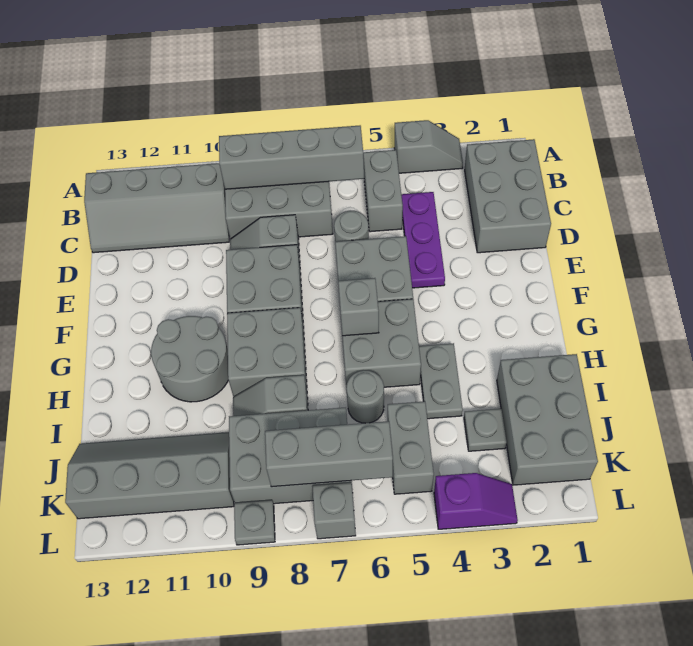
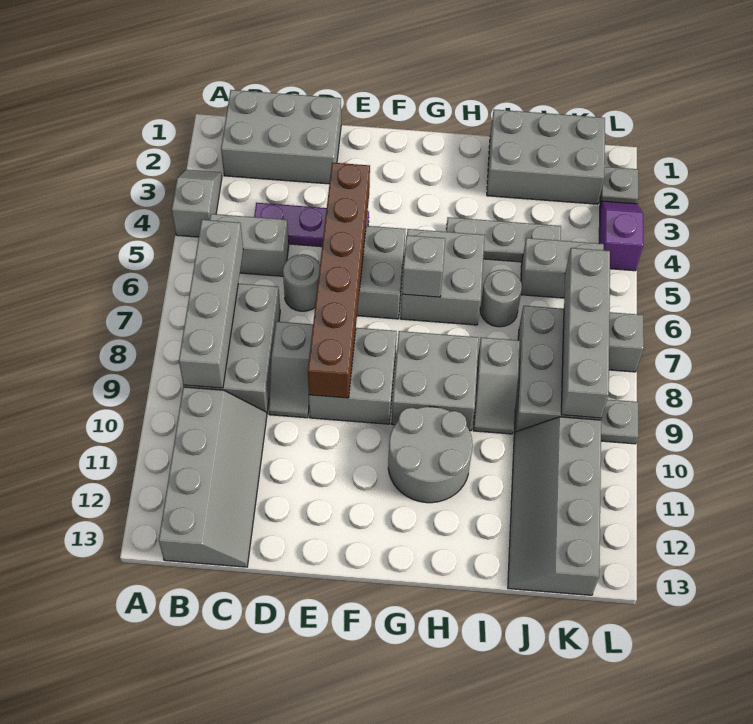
none -> brown 1x6 brick [308,163,370,398]
grey 1x2 plate [419,343,463,419] -> grey 1x3 plate [446,217,561,262]
grey 1x1 plate [464,409,507,451] -> grey 1x1 plate moved to [600,167,638,204]
grey 1x3 brick [265,421,393,487] -> grey 1x4 brick [561,248,610,418]

